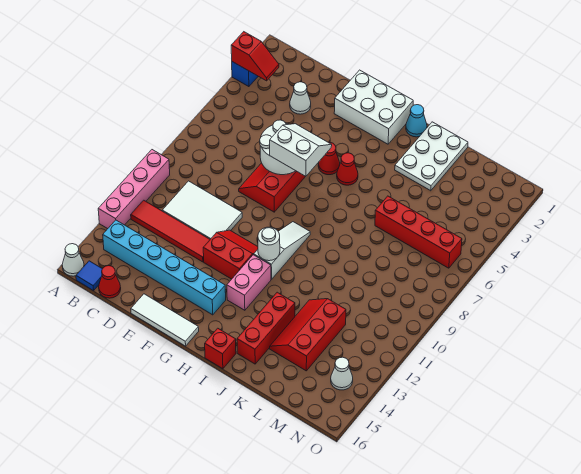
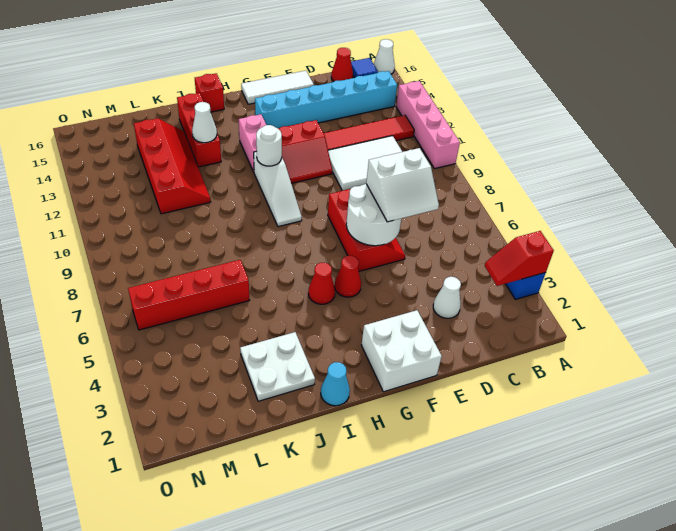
white 2x3 brick [334,70,413,144] -> white 2x2 brick [361,310,442,392]
white 2x2 slope [270,124,332,176] -> white 2x2 slope moved to [366,148,439,222]
white 2x3 plate [395,122,468,191] -> white 2x2 plate [240,332,315,401]
red 2x3 slope [270,299,346,371] -> red 2x4 slope [134,118,211,214]
white 1x1 cone [331,357,353,390] -> white 1x1 cone moved to [192,102,217,143]

